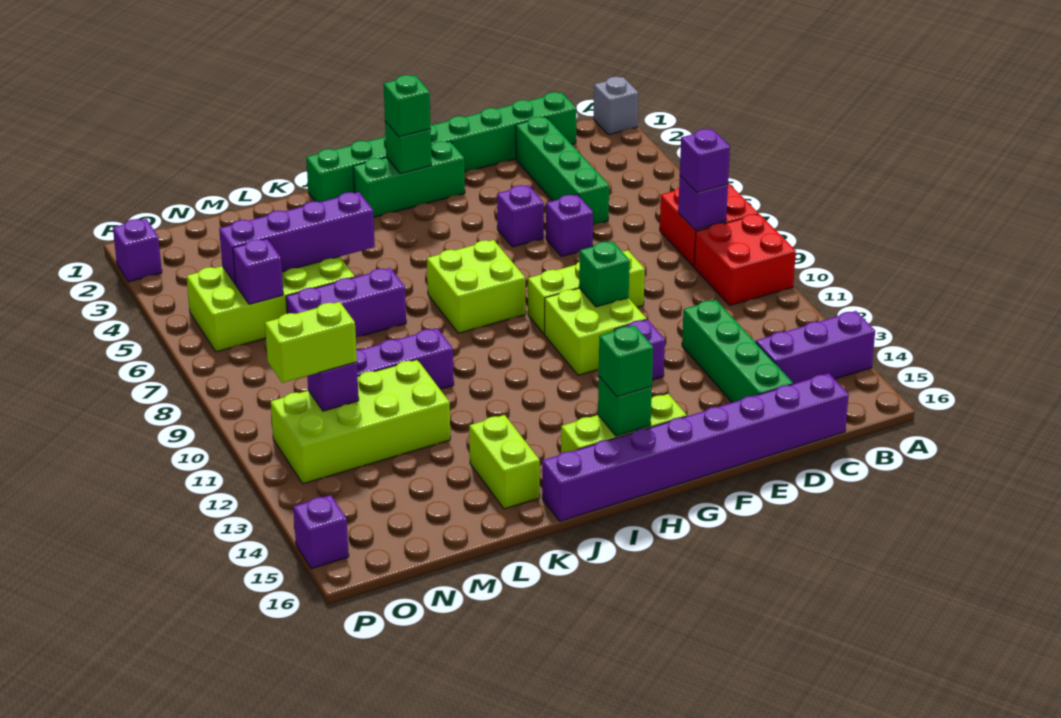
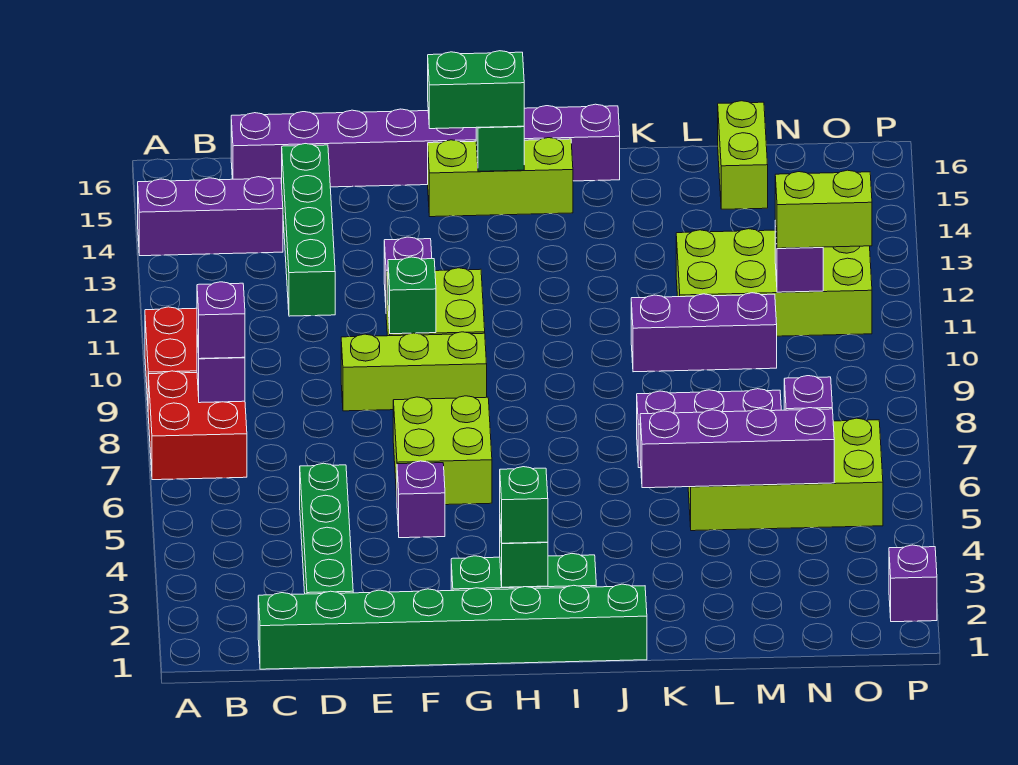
grey 1x1 brick [594,77,638,135] -> none
purple 1x1 brick [546,195,593,257] -> none
lime 2x2 brick [427,240,526,333] -> lime 2x2 brick moved to [393,396,492,505]
green 1x1 brick [599,326,653,397] -> green 1x2 brick [428,51,524,129]
lime 1x2 brick [469,415,540,509] -> lime 1x2 brick moved to [718,101,768,209]
purple 1x1 brick [293,495,349,569] -> none

